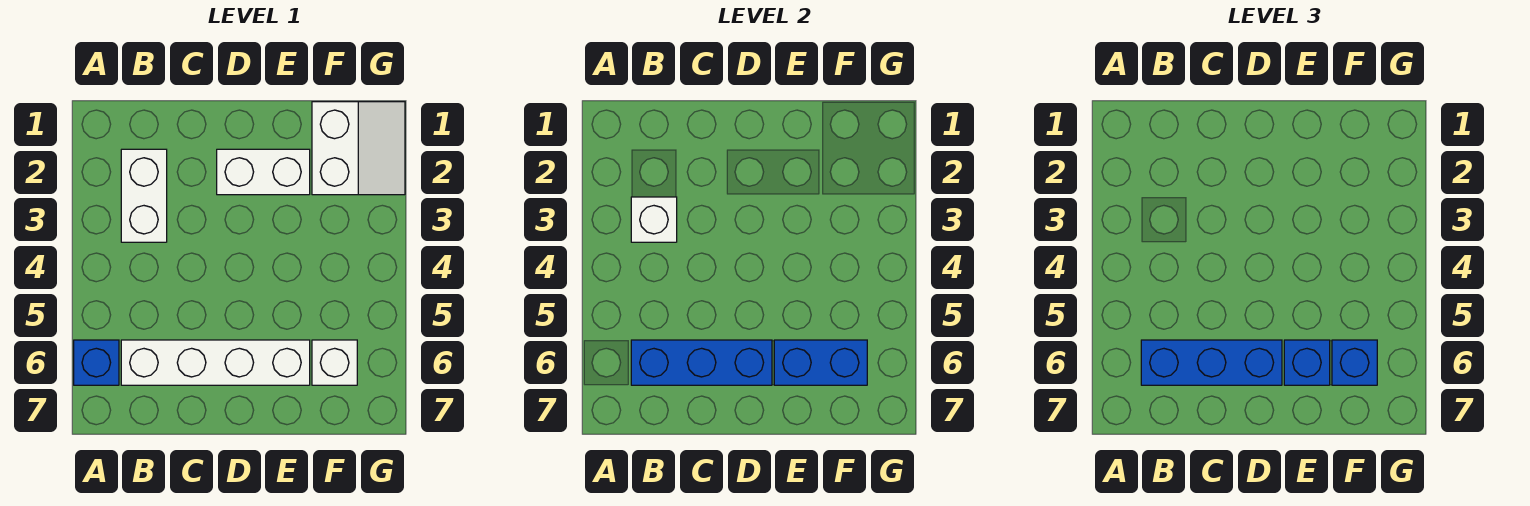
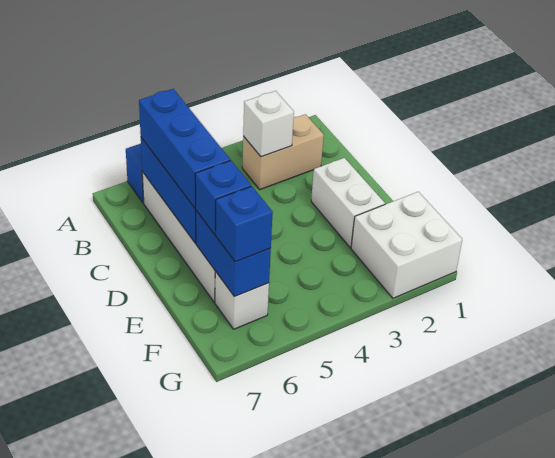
white 1x2 brick [121,149,167,242] -> tan 1x2 brick [242,114,324,189]
white 2x2 slope [312,102,405,195] -> white 2x2 brick [351,192,462,298]

